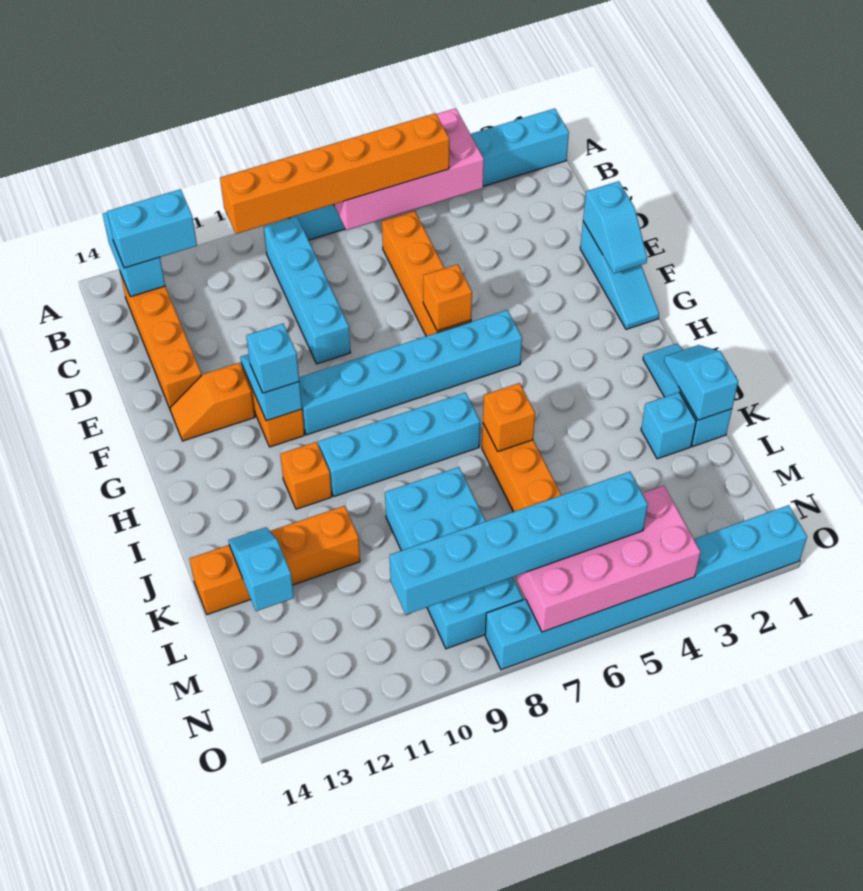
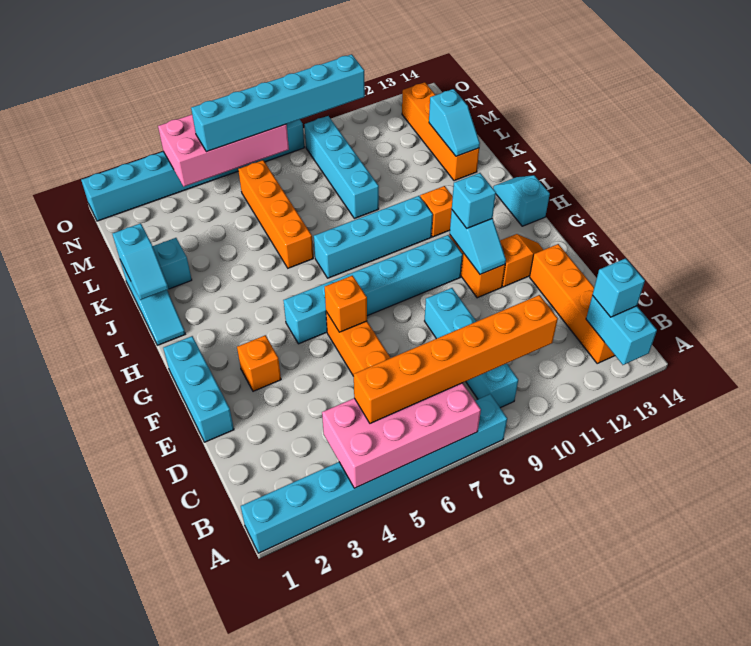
cyan 1x2 brick [107,189,197,268] -> cyan 1x1 brick [592,258,645,317]
cyan 1x3 slope [580,222,659,329] -> cyan 1x3 brick [163,336,234,442]
cyan 1x2 slope [583,181,647,274] -> cyan 1x2 slope moved to [493,175,550,226]
orange 1x1 brick [483,383,535,451] -> orange 1x1 brick moved to [237,335,281,391]
cyan 2x4 brick [385,467,523,649] -> cyan 1x4 brick [305,116,379,218]
orange 1x4 brick [190,506,360,615] -> orange 1x4 brick turned to [402,82,479,181]

